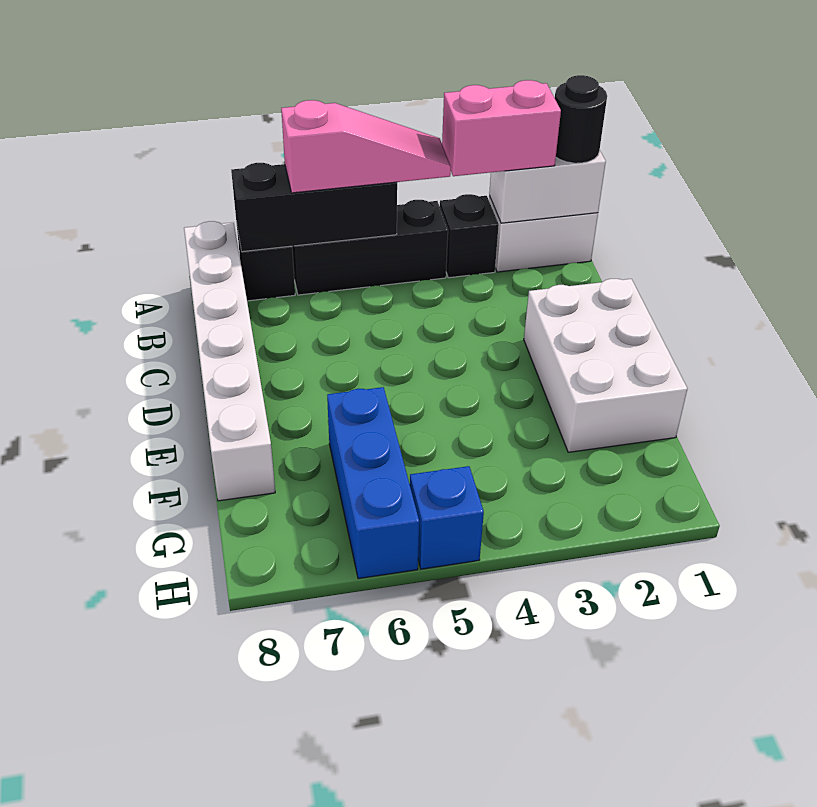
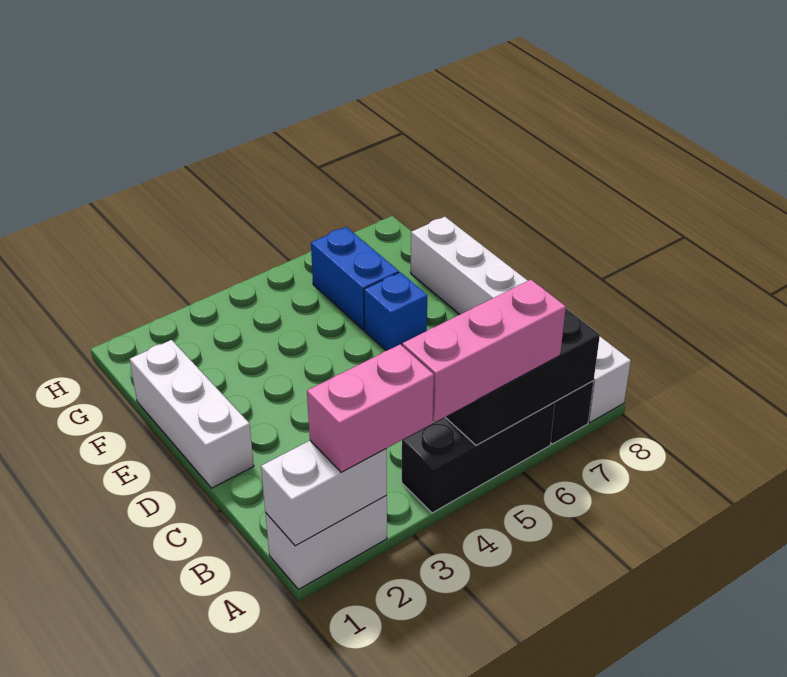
black 1x1 round brick [555,75,607,163] -> none
black 1x1 brick [440,194,499,278] -> none
pink 1x3 slope [281,100,451,193] -> pink 1x3 brick [402,280,566,422]
white 2x3 brick [524,279,687,452] -> white 1x3 brick [130,340,254,488]
blue 1x3 brick [327,387,419,579] -> blue 1x2 brick [311,227,399,330]
blue 1x1 brick [410,466,484,569] -> blue 1x1 brick moved to [364,272,427,351]

